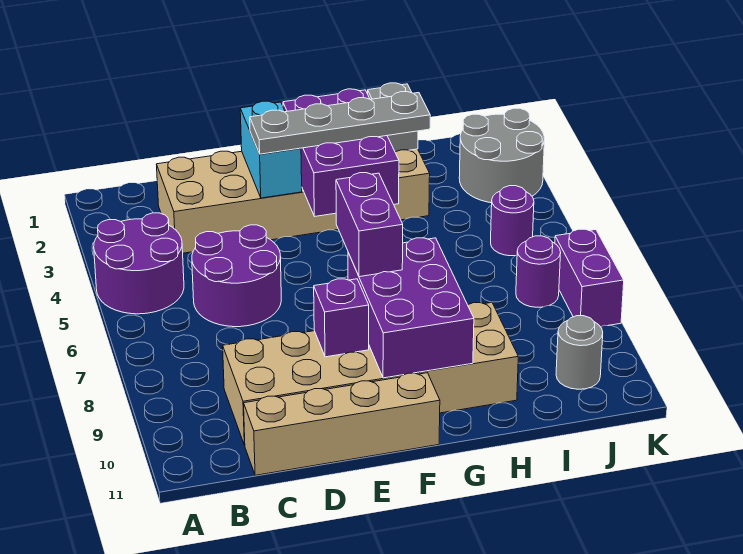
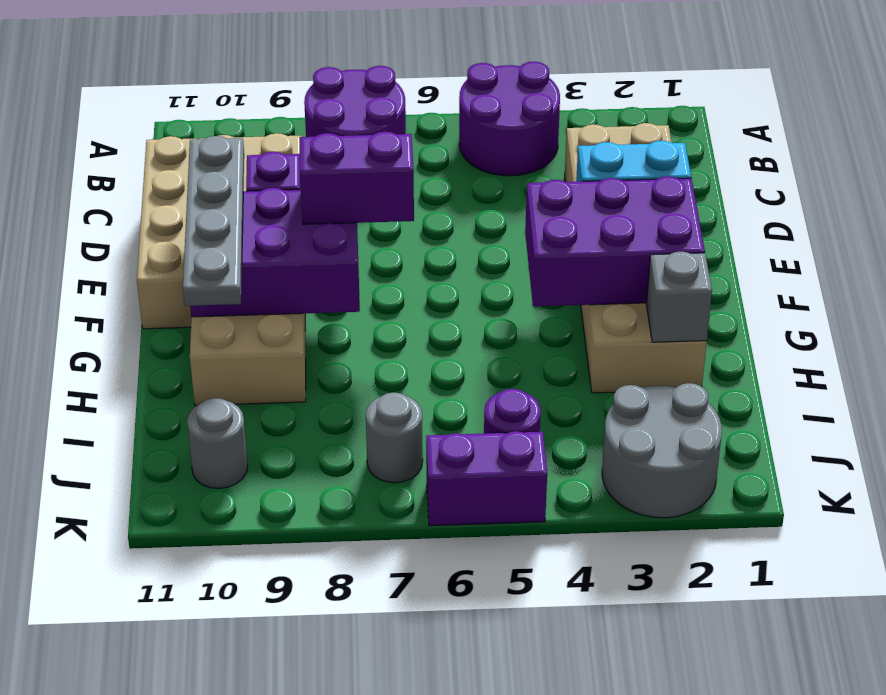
purple 2x2 round brick [192,225,281,327] -> purple 2x2 round brick moved to [304,66,406,137]
grey 1x4 plate [250,92,430,154] -> grey 1x4 plate moved to [183,136,244,306]
purple 1x1 round brick [516,236,561,307] -> grey 1x1 round brick [366,392,423,483]
purple 1x2 brick [555,229,624,327] -> purple 1x2 brick moved to [426,431,547,526]

